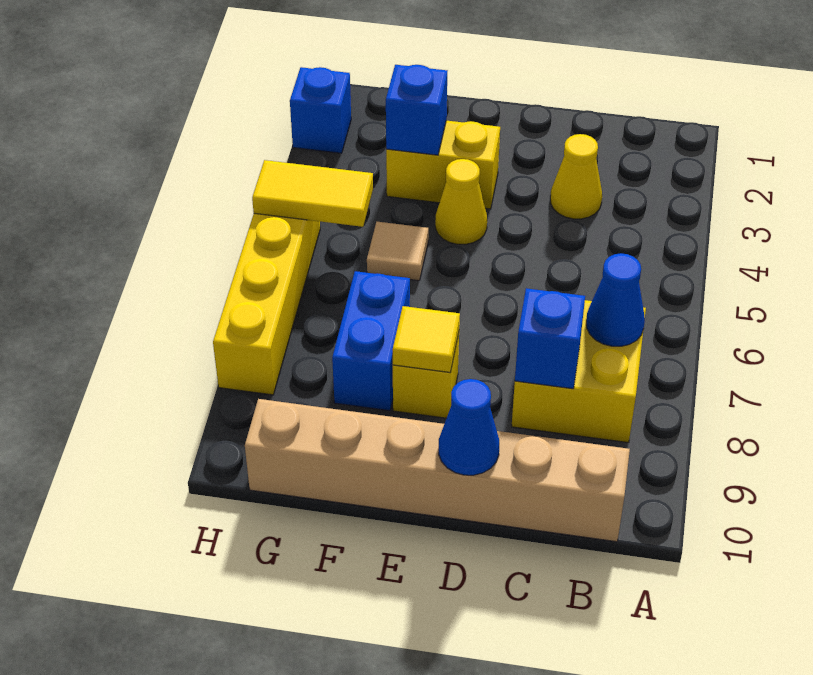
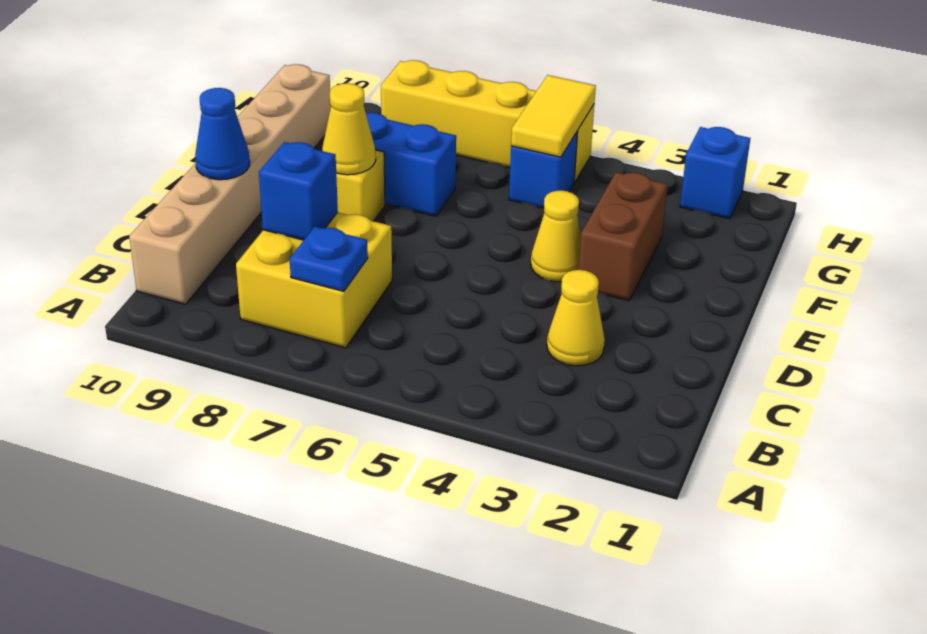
blue 1x1 cone [586,253,645,346] -> blue 1x1 plate [290,227,368,291]
yellow 1x2 brick [386,120,500,209] -> brown 1x2 brick [579,172,667,301]
yellow 1x1 tile [393,306,460,373] -> yellow 1x1 cone [322,83,376,175]
blue 1x1 brick [386,65,447,155] -> blue 1x1 brick moved to [509,131,578,208]
tan 1x1 tile [367,222,428,281] -> none

